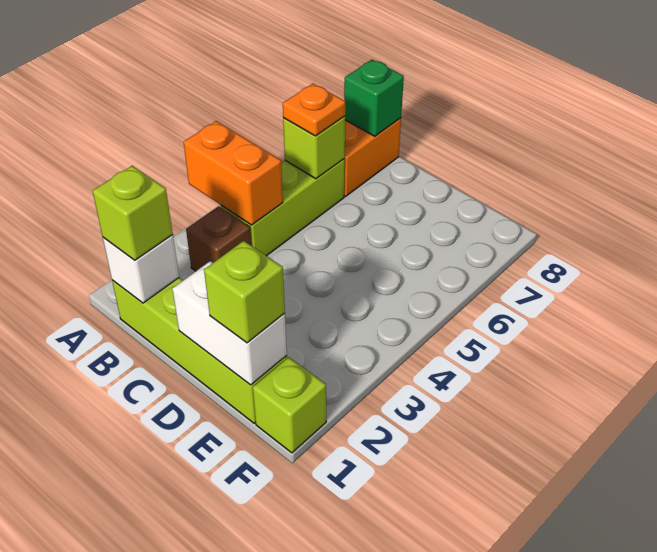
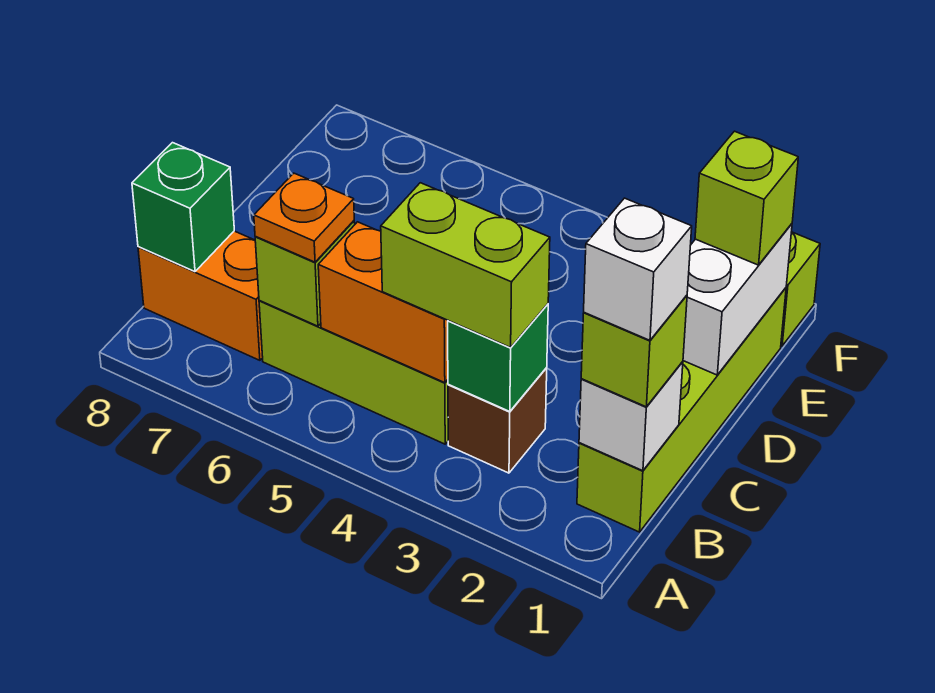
orange 1x2 brick [184,121,283,225] -> orange 1x2 brick turned to [318,222,448,383]
none -> white 1x1 brick [584,198,692,340]
none -> green 1x1 brick [448,304,548,412]
none -> lime 1x2 brick [381,183,550,348]

